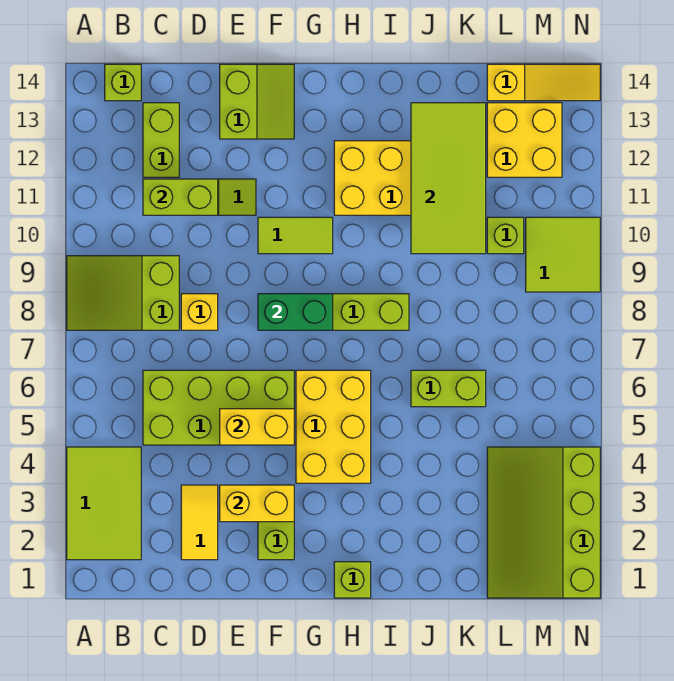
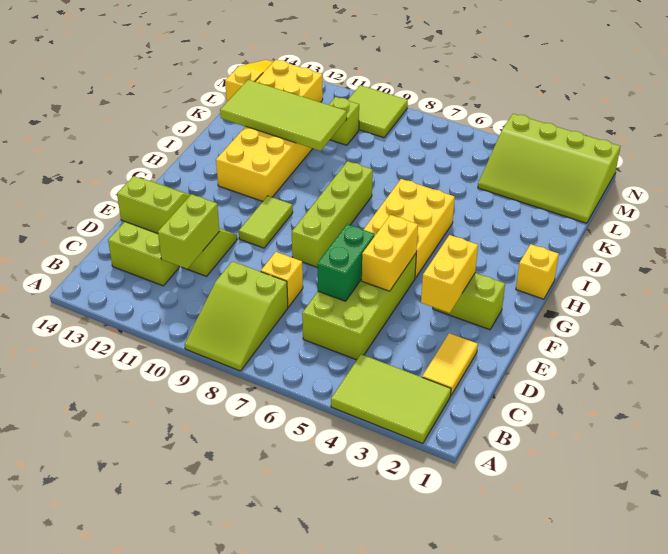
lime 1x1 brick [105,64,141,101] -> none
yellow 1x2 tile [181,485,218,560] -> yellow 1x2 tile turned to [422,333,478,395]
green 1x2 brick [258,294,333,330] -> green 1x2 brick moved to [317,224,375,301]
yellow 2x3 brick [296,370,371,483] -> yellow 2x3 brick turned to [364,179,455,278]
lime 1x1 brick [334,562,371,598] -> yellow 1x1 brick [516,244,559,299]
lime 1x2 brick [411,370,486,407] -> none

